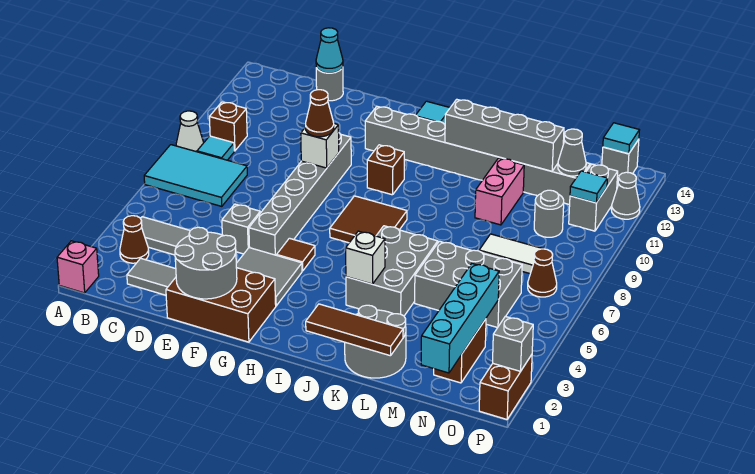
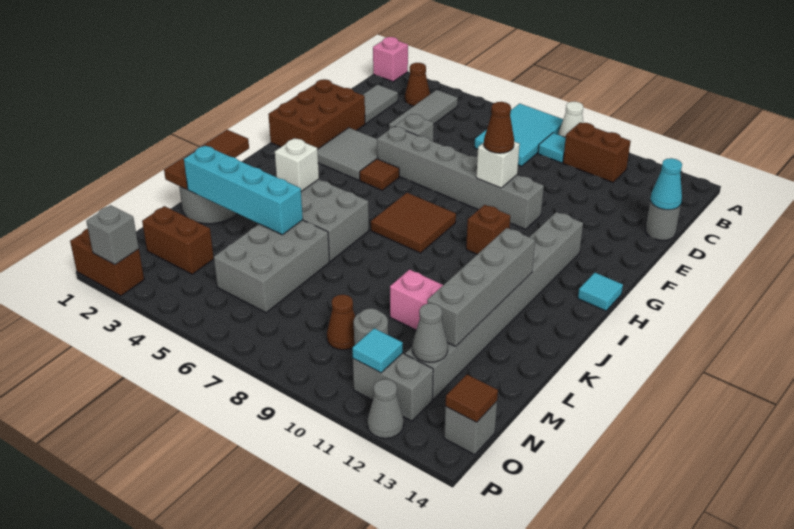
brown 1x1 brick [209,102,247,151] -> brown 1x2 brick [563,123,631,182]
grey 2x2 round brick [175,227,237,299] -> none
white 1x2 tile [479,234,543,274] -> none
cyan 1x4 brick [421,264,499,373] -> cyan 1x4 brick moved to [184,146,303,235]
brown 1x1 cone [528,249,557,297] -> brown 1x1 cone moved to [327,295,355,350]
cyan 1x1 tile [603,123,639,154] -> brown 1x1 tile [446,375,498,422]

